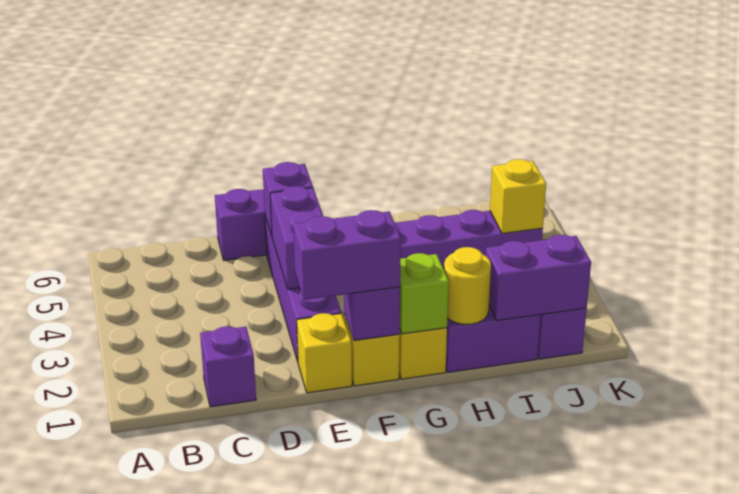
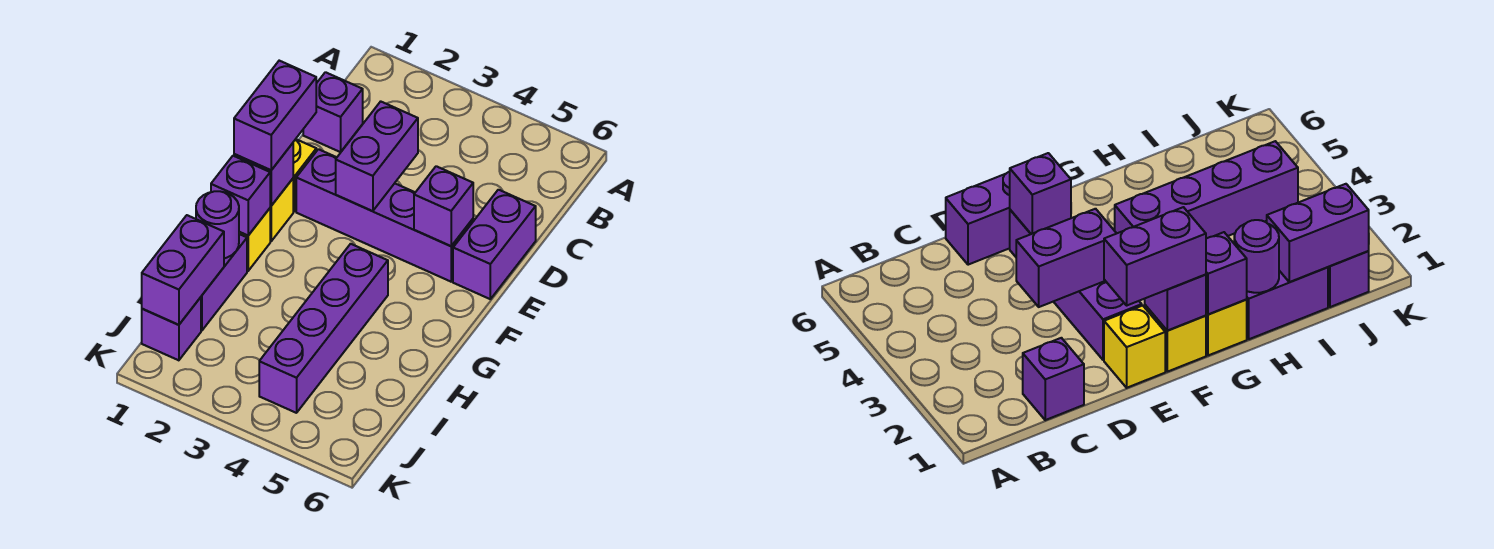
purple 1x2 brick [270,186,323,289] -> purple 1x2 brick turned to [336,101,418,211]
lime 1x1 brick [400,253,449,334] -> purple 1x1 brick [211,156,270,236]
yellow 1x1 round brick [444,247,491,324] -> purple 1x1 round brick [196,191,239,258]
yellow 1x1 brick [490,159,546,233] -> none

